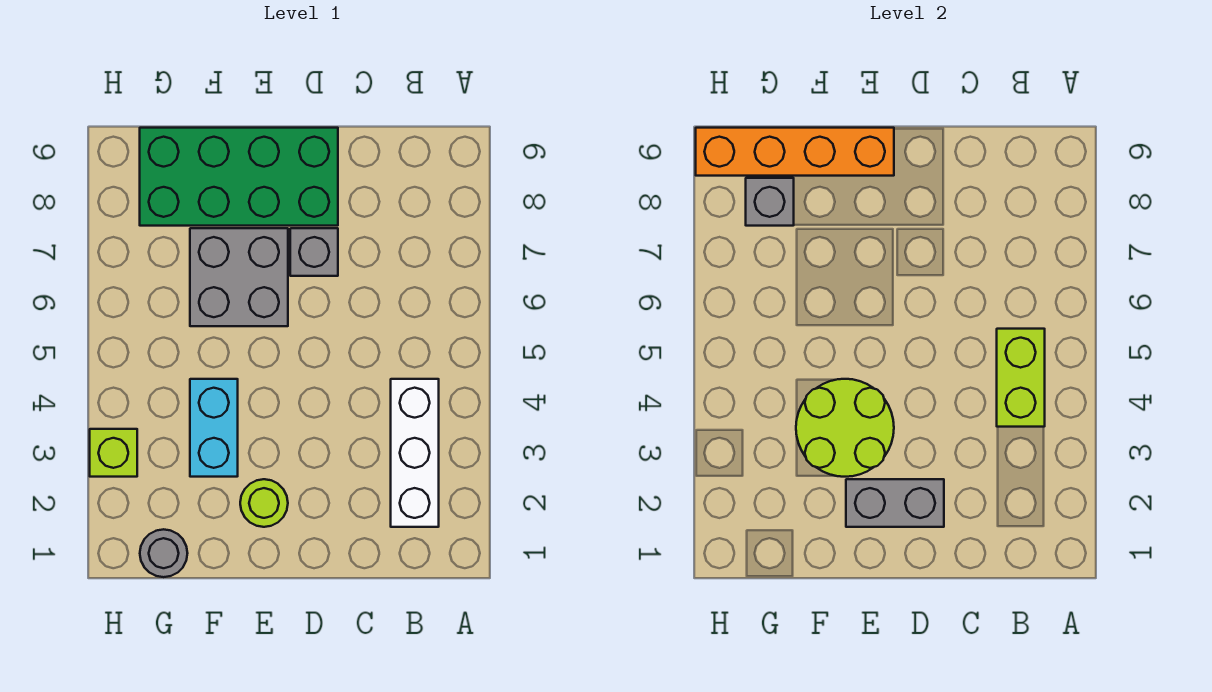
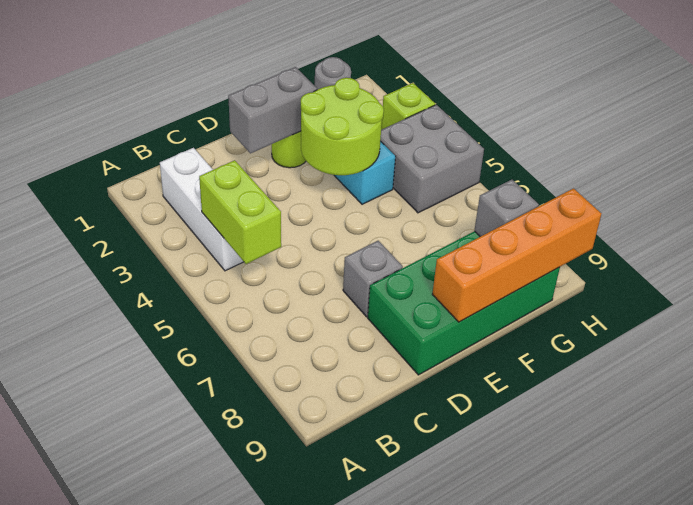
grey 2x2 brick [190,228,288,326] -> grey 2x2 brick moved to [380,105,484,213]

